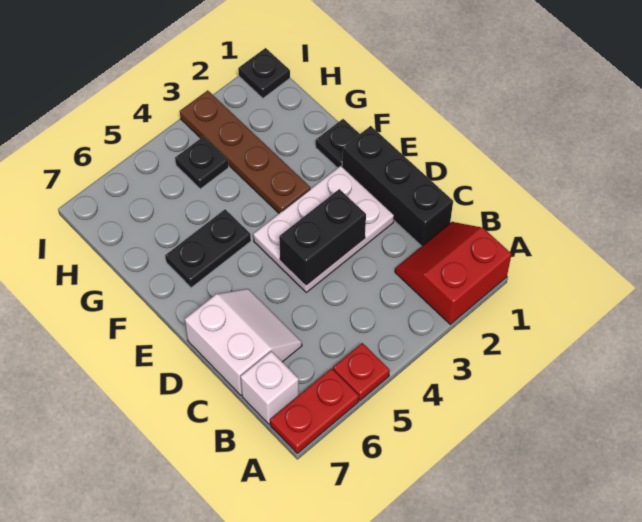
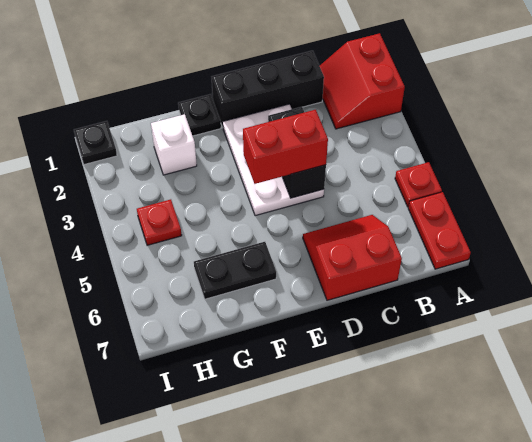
white 1x1 brick [241,351,299,424] -> white 1x1 brick moved to [151,114,197,175]
white 2x2 slope [185,289,302,395] -> red 2x2 slope [303,215,402,300]
none -> red 1x2 brick [243,110,328,184]
brown 1x4 plate [180,90,310,213] -> none
black 1x2 plate [165,209,251,288] -> black 1x2 plate turned to [194,242,276,299]
black 1x1 plate [175,136,229,189] -> red 1x1 plate [137,199,182,245]

